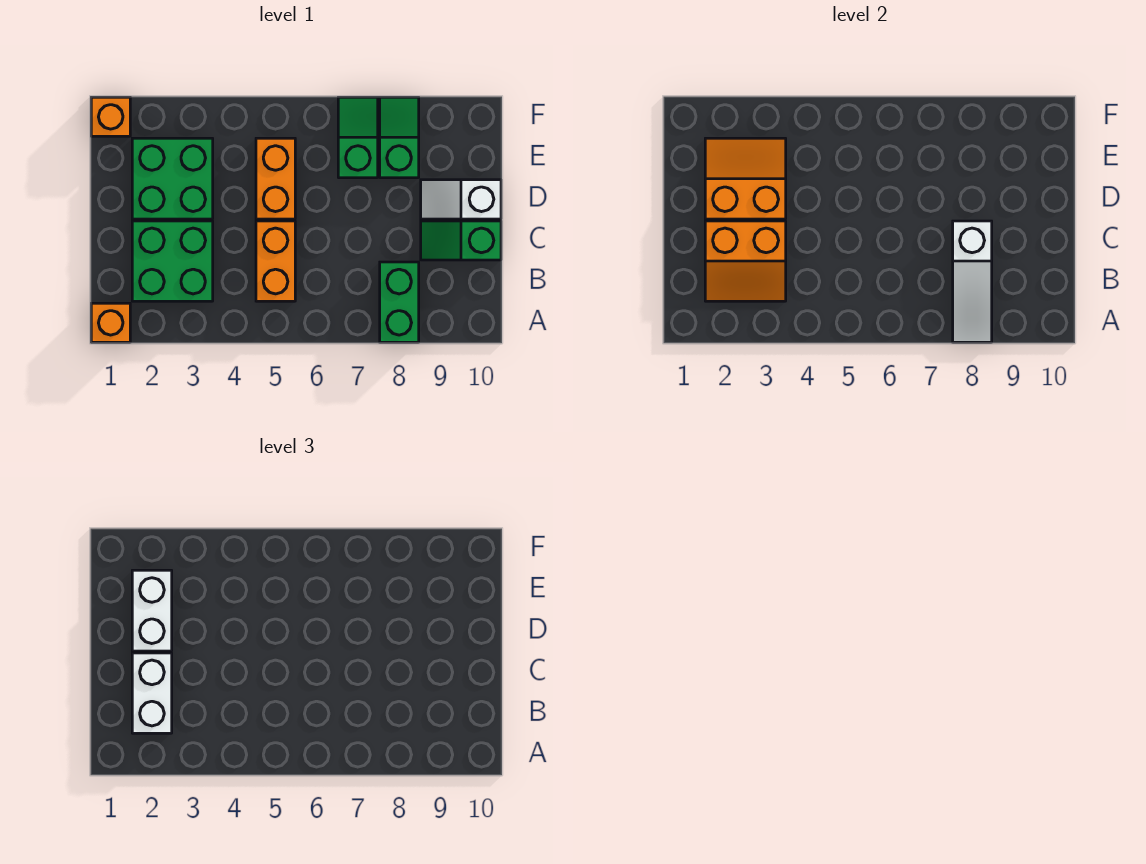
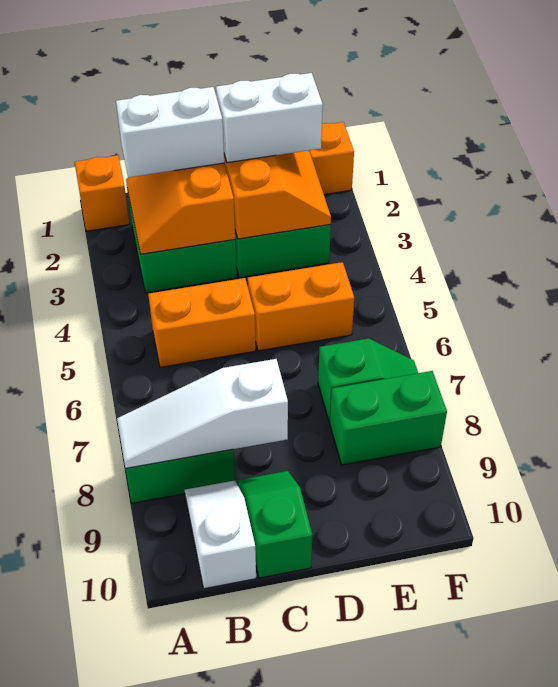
white 1x2 slope [421,180,501,219] -> white 1x2 slope moved to [185,481,256,589]
green 1x2 slope [380,97,419,178] -> green 1x2 brick [330,371,447,465]

